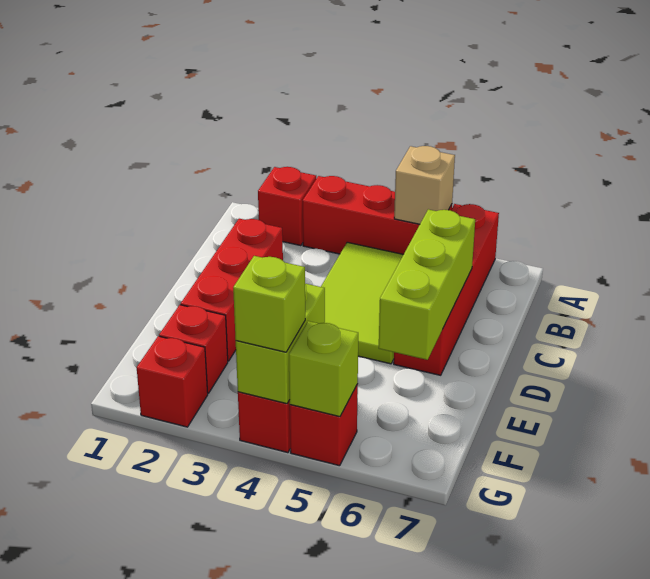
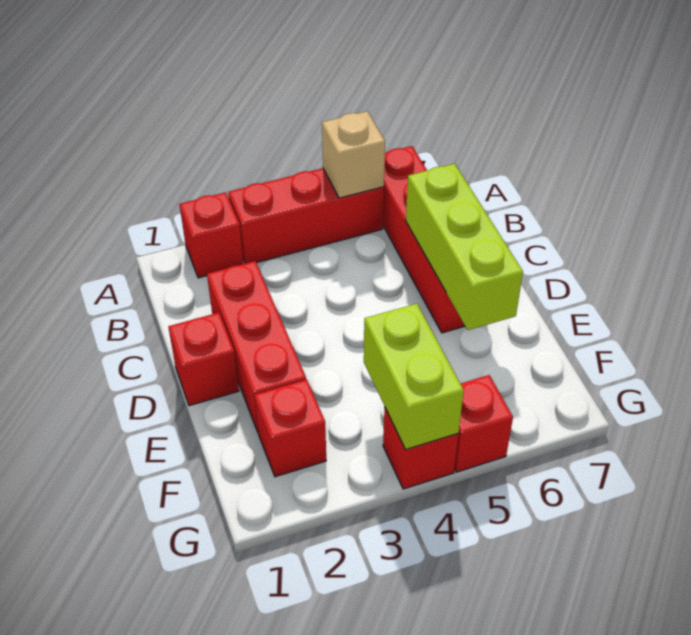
lime 2x3 tile [321,242,403,364] -> none
red 1x1 brick [137,336,208,427] -> red 1x1 brick moved to [168,313,239,406]
lime 1x1 brick [233,256,305,352] -> none
lime 1x1 brick [289,321,358,417] -> none

